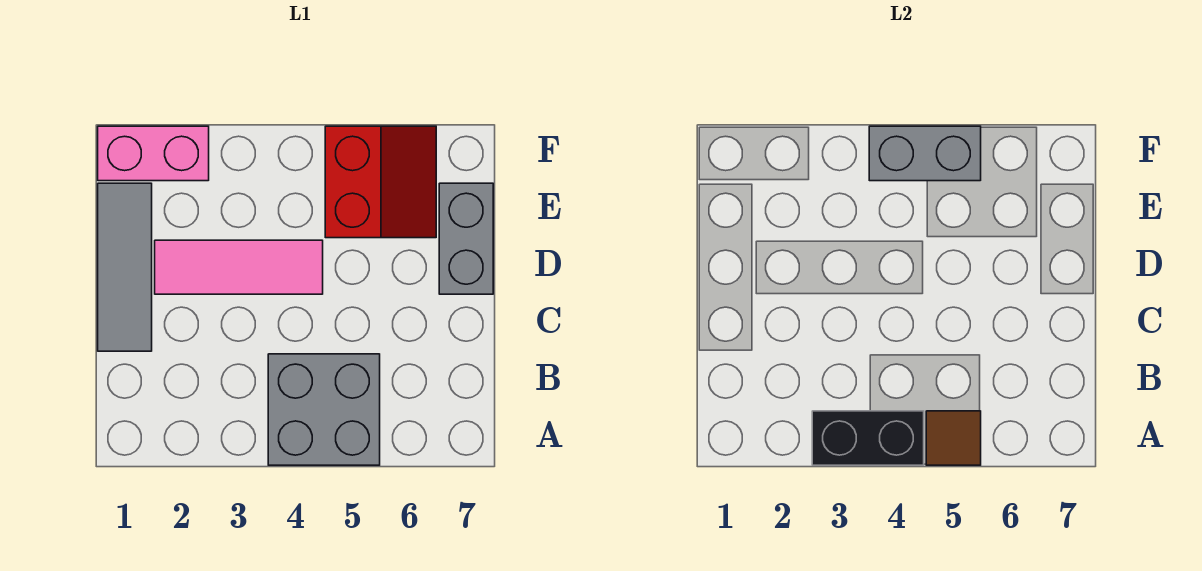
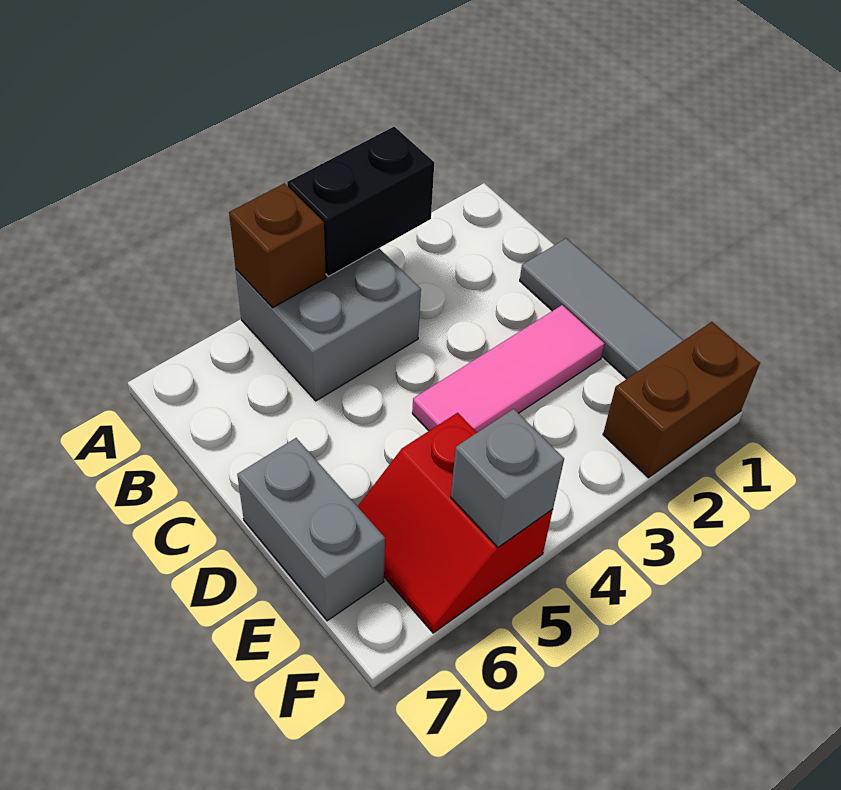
brown 1x1 tile [926,411,981,465] -> brown 1x1 brick [229,183,326,308]
pink 1x2 brick [98,126,209,181] -> brown 1x2 brick [603,322,760,478]
grey 1x2 brick [869,126,981,181] -> grey 1x1 brick [451,409,564,547]

